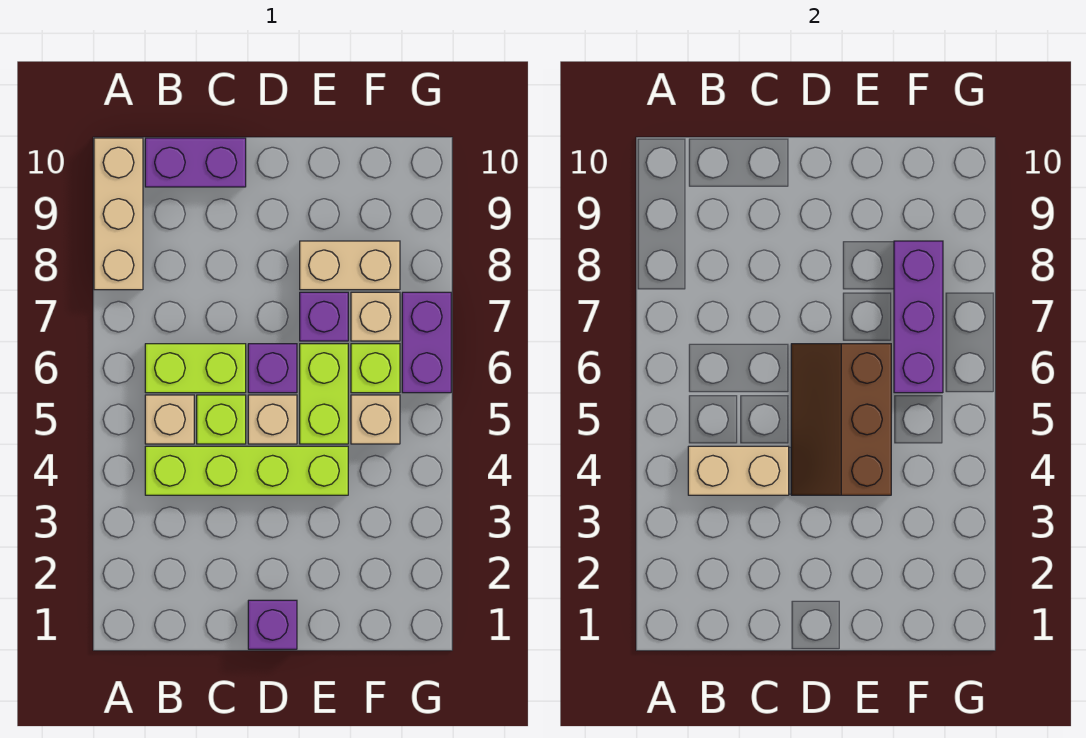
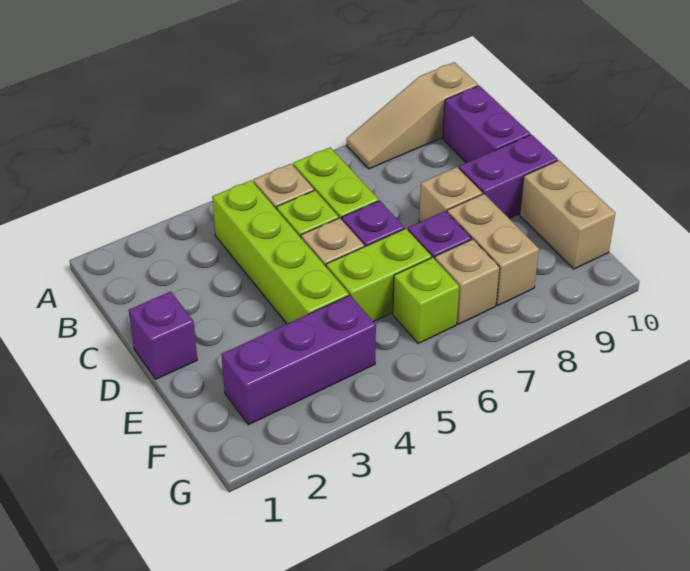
tan 1x3 brick [94,138,143,290] -> tan 1x3 slope [347,62,478,169]
tan 1x2 brick [688,446,789,495] -> tan 1x2 brick moved to [520,160,615,269]
brown 2x3 slope [791,344,891,495] -> none
tan 1x1 brick [351,395,400,444] -> tan 1x1 brick moved to [419,167,483,222]
purple 1x3 brick [894,241,943,393] -> purple 1x3 brick moved to [221,295,376,425]
purple 1x2 brick [402,292,451,393] -> purple 1x2 brick moved to [459,135,558,218]

